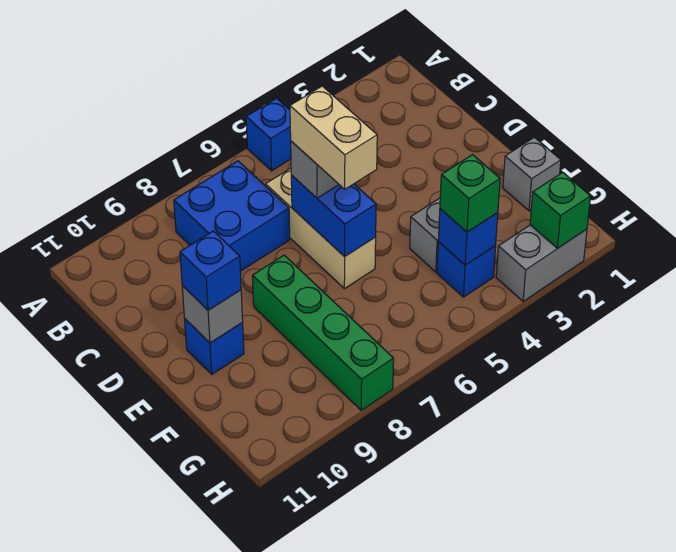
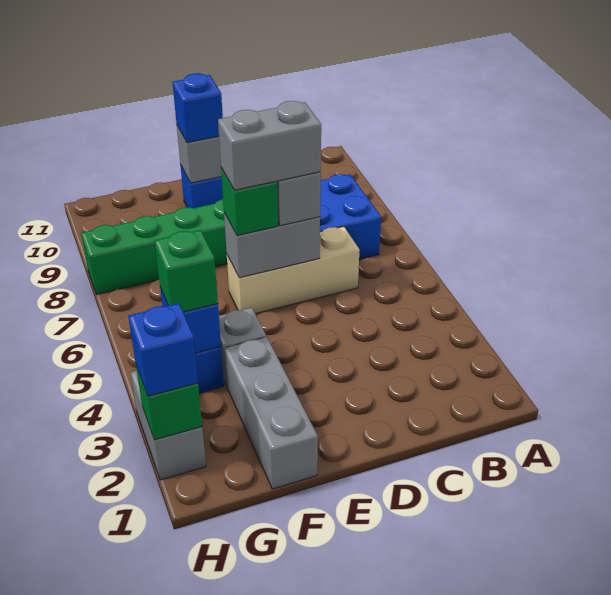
blue 1x1 brick [246,98,291,171] -> blue 1x1 brick moved to [128,303,198,396]
blue 1x2 brick [291,175,376,257] -> grey 1x2 brick [224,213,320,278]
tan 1x2 brick [290,86,377,189] -> grey 1x2 brick [218,101,321,190]
none -> green 1x1 brick [221,168,278,235]
grey 1x1 brick [503,137,561,211] -> grey 1x3 brick [224,337,318,489]

